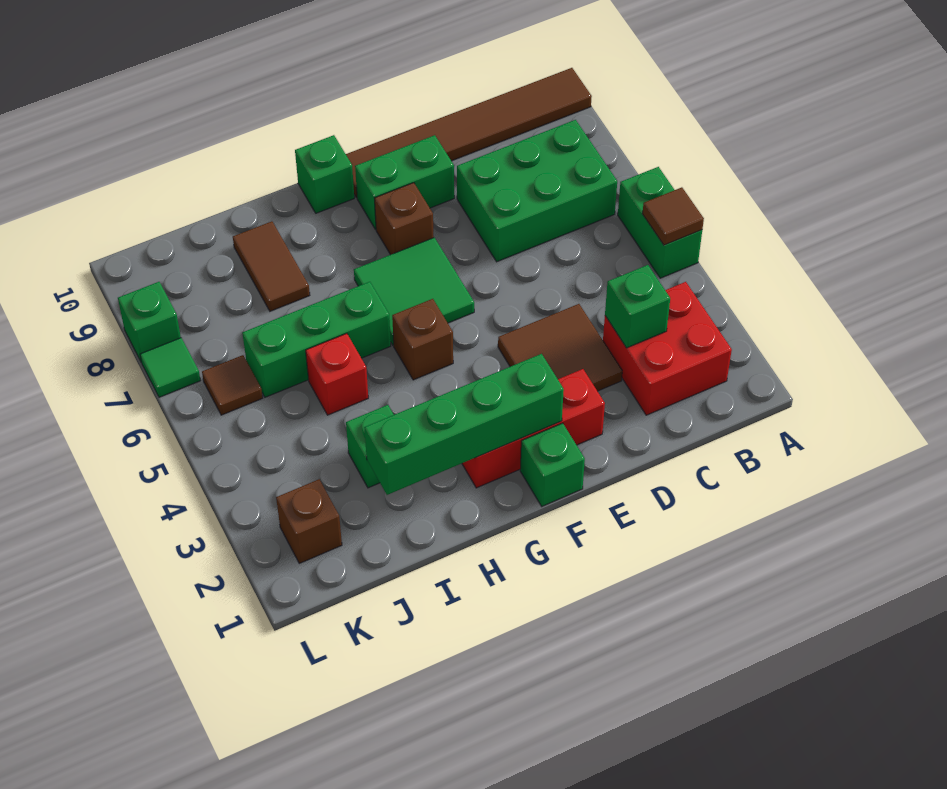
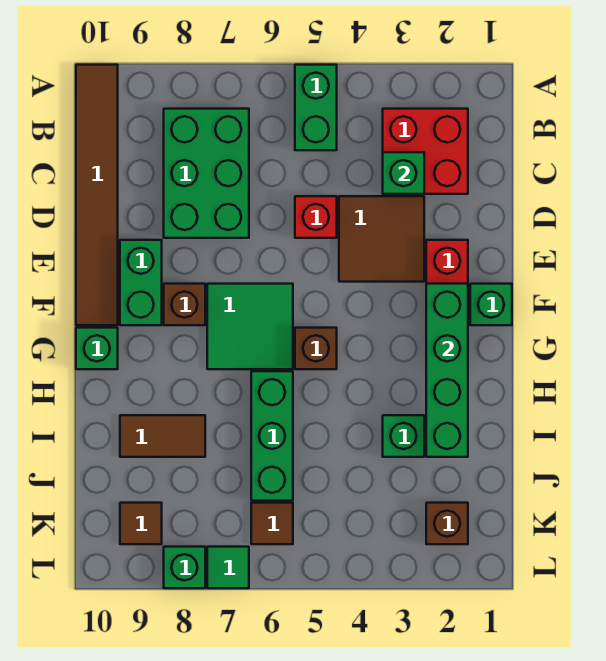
green 1x2 brick [618,167,702,278] -> green 1x2 brick turned to [295,65,337,150]
brown 1x1 tile [642,187,704,245] -> brown 1x1 tile moved to [120,503,162,544]
red 1x1 brick [306,333,368,415] -> red 1x1 brick moved to [295,196,337,238]

